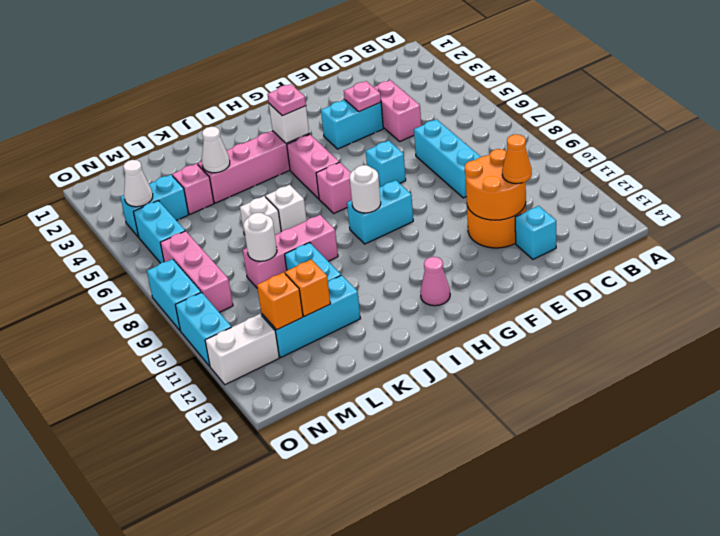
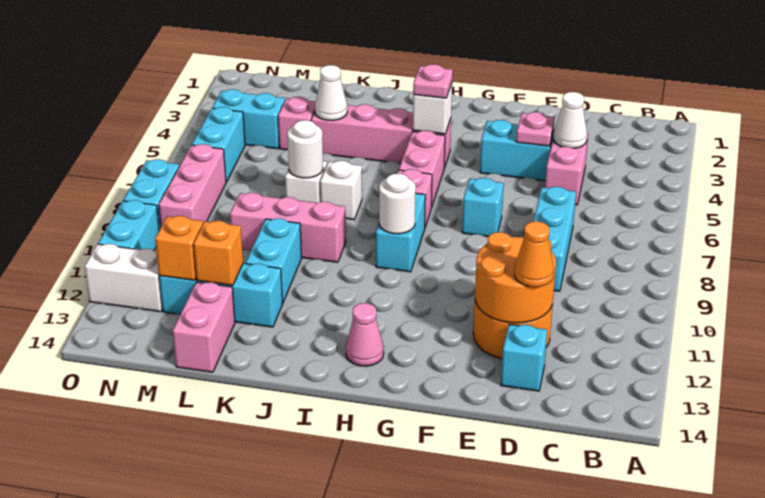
cyan 1x2 brick [347,180,413,244] -> cyan 1x2 brick turned to [376,193,425,272]
white 1x1 round brick [244,213,277,261] -> white 1x1 round brick moved to [287,120,323,178]
none -> pink 1x2 brick [173,282,235,372]
white 1x1 cone [123,160,153,207] -> white 1x1 cone moved to [553,92,587,148]

